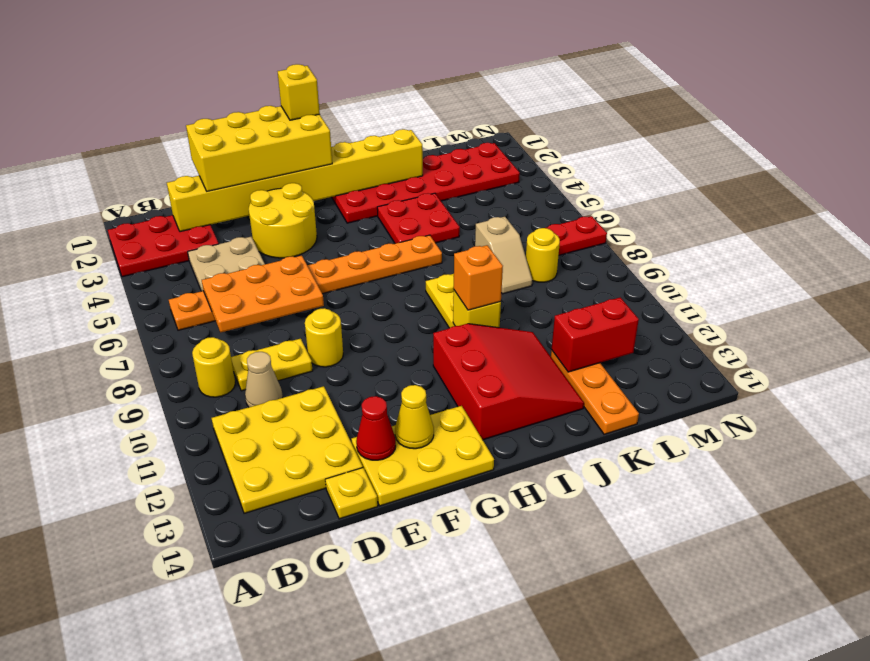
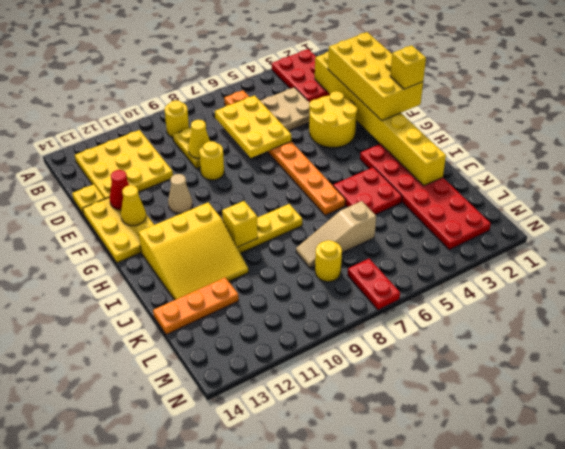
orange 2x3 plate [202,256,324,332] -> yellow 2x3 plate [215,95,291,158]
tan 1x1 cone [245,352,283,407] -> tan 1x1 cone moved to [168,174,193,214]
none -> yellow 1x1 cone [188,120,210,158]
red 3x3 slope [433,324,584,440] -> yellow 3x3 slope [138,202,248,300]
orange 1x1 brick [454,245,503,310] -> none
tan 1x2 slope [475,217,532,294] -> tan 1x3 slope [296,201,376,268]
red 1x2 brick [551,297,639,372] -> none

